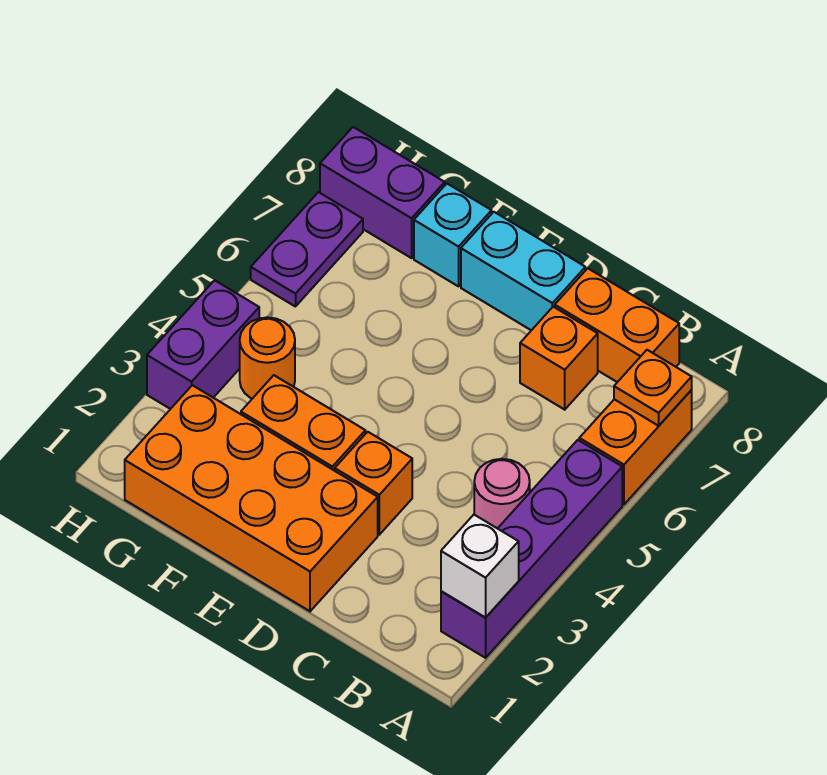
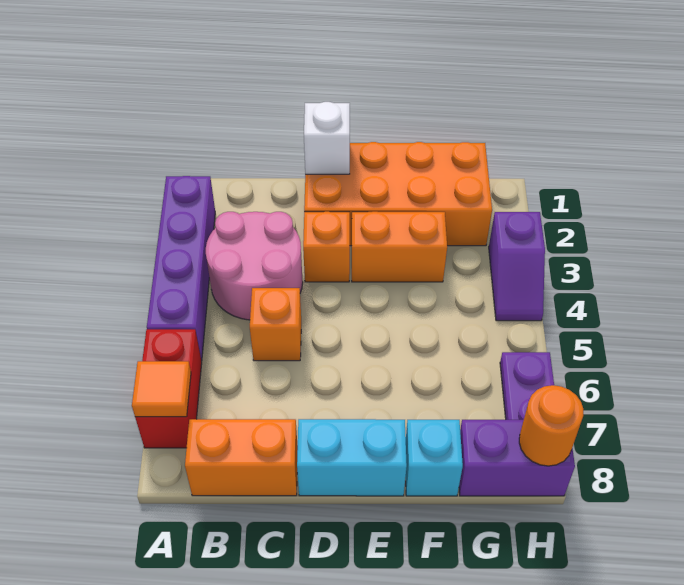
white 1x1 brick [441,515,519,617] -> white 1x1 brick moved to [304,102,350,174]
orange 1x2 brick [579,390,692,504] -> red 1x2 brick [135,329,202,448]
orange 1x1 plate [614,350,692,426] -> orange 1x1 tile [132,361,191,417]
pink 1x1 round brick [474,459,530,529] -> pink 2x2 round brick [206,212,303,320]
orange 1x1 brick [520,307,598,410] -> orange 1x1 brick moved to [250,288,301,361]
orange 1x1 round brick [240,317,295,399] -> orange 1x1 round brick moved to [519,385,583,466]
purple 1x2 brick [147,280,259,409] -> purple 1x2 slope [489,212,545,321]

